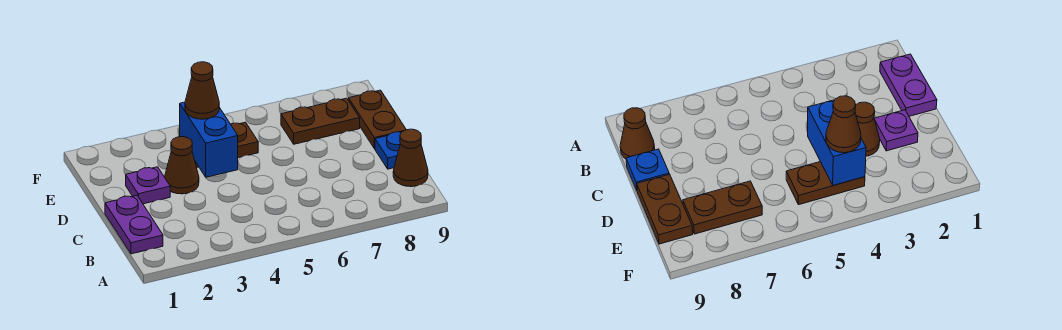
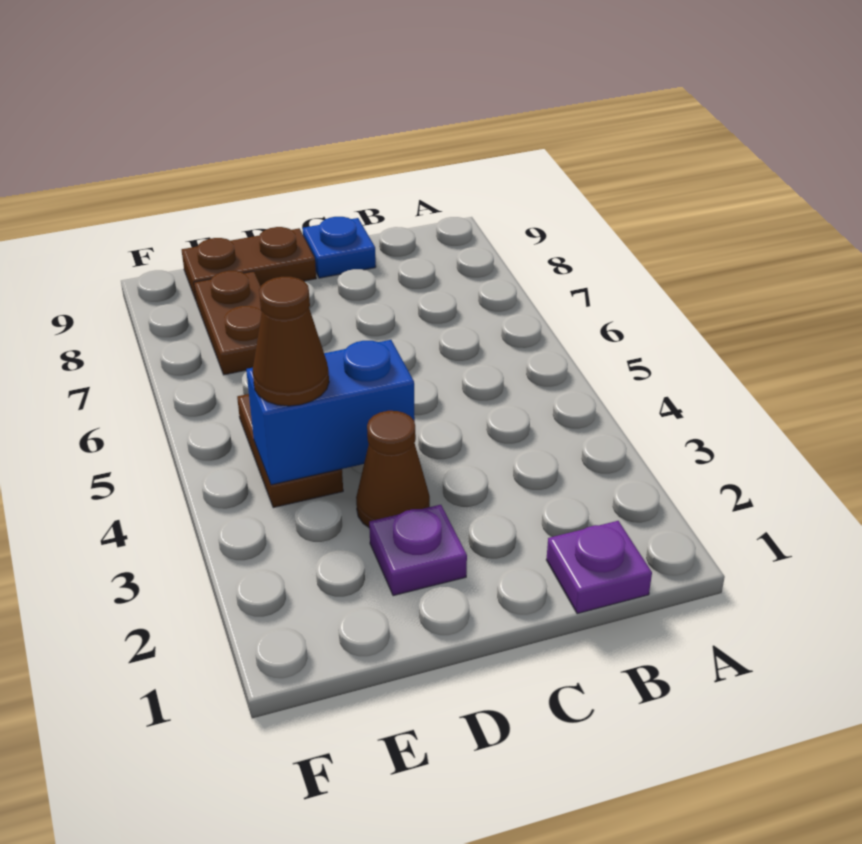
purple 1x2 plate [105,195,163,254] -> purple 1x1 plate [546,521,652,614]
brown 1x1 cone [393,129,428,187] -> none

